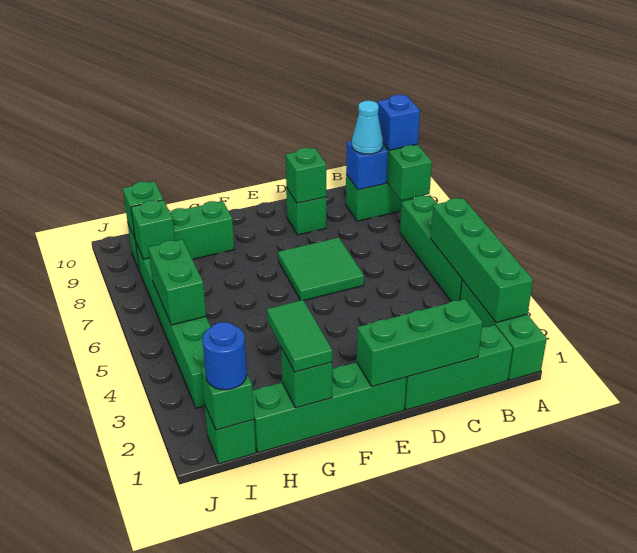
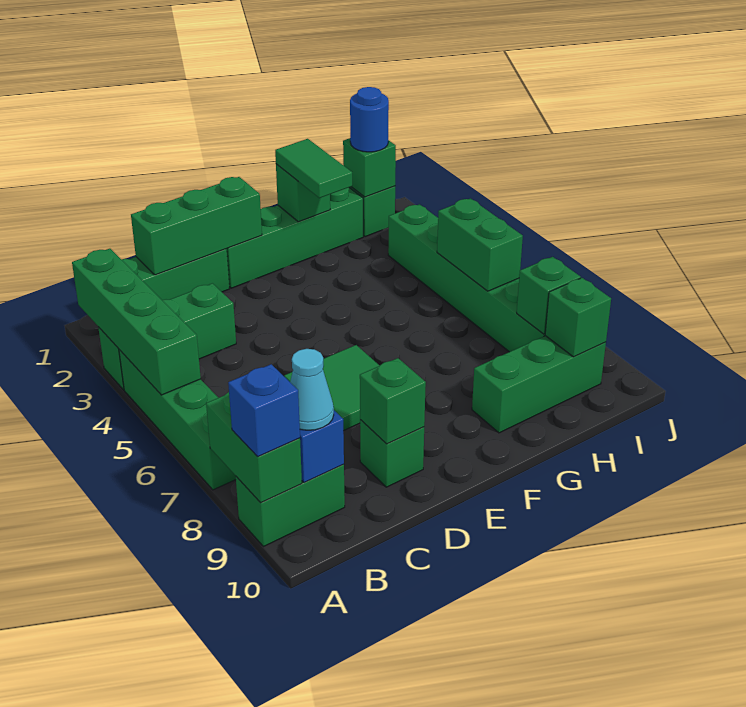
green 1x3 brick [460,280,547,380] -> green 1x3 brick turned to [98,283,236,390]

